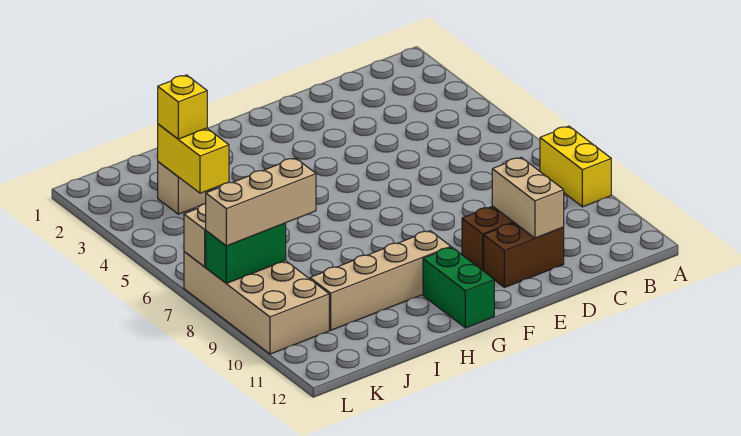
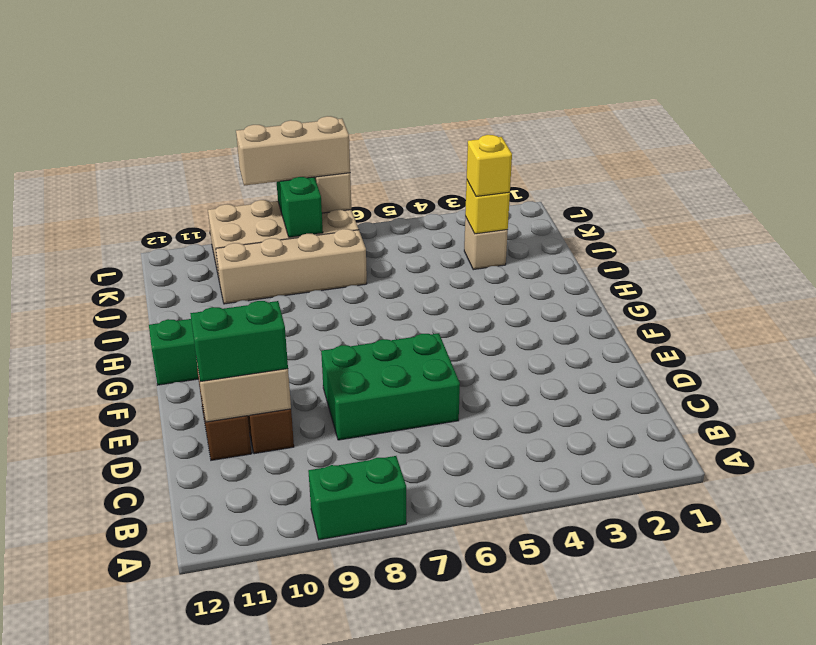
yellow 1x2 brick [540,126,611,207] -> green 1x2 brick [308,456,406,540]
none -> green 2x3 brick [321,333,460,440]
none -> green 1x2 brick [190,301,288,382]
tan 1x4 brick [310,231,451,330] -> tan 1x4 brick turned to [216,229,367,304]
yellow 1x2 brick [158,124,229,193] -> yellow 1x1 brick [465,181,510,234]
tan 1x3 brick [206,158,316,246] -> tan 1x3 brick turned to [236,116,350,186]

